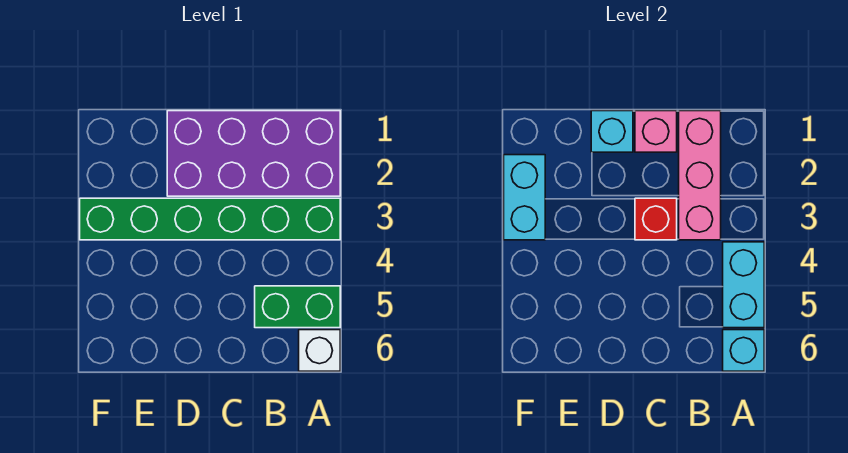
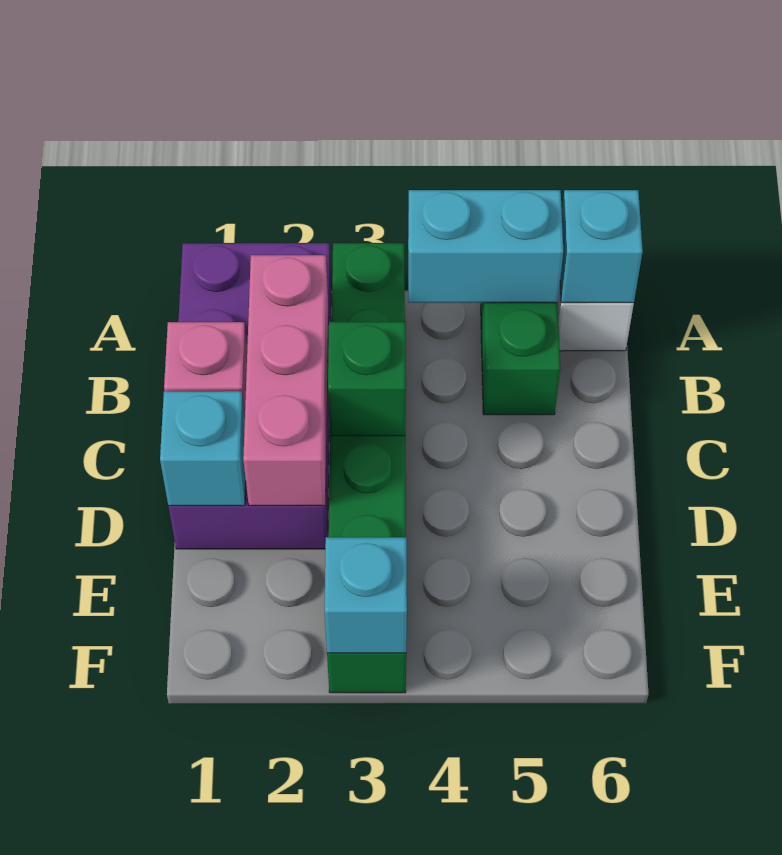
pink 1x3 brick [679,111,721,240] -> pink 1x3 brick turned to [243,255,328,506]
red 1x1 brick [635,198,677,240] -> green 1x1 brick [328,322,406,436]
cyan 1x2 brick [504,155,545,240] -> cyan 1x1 brick [324,537,407,653]

